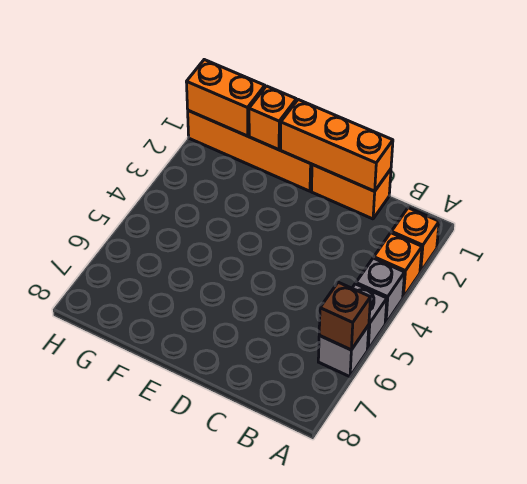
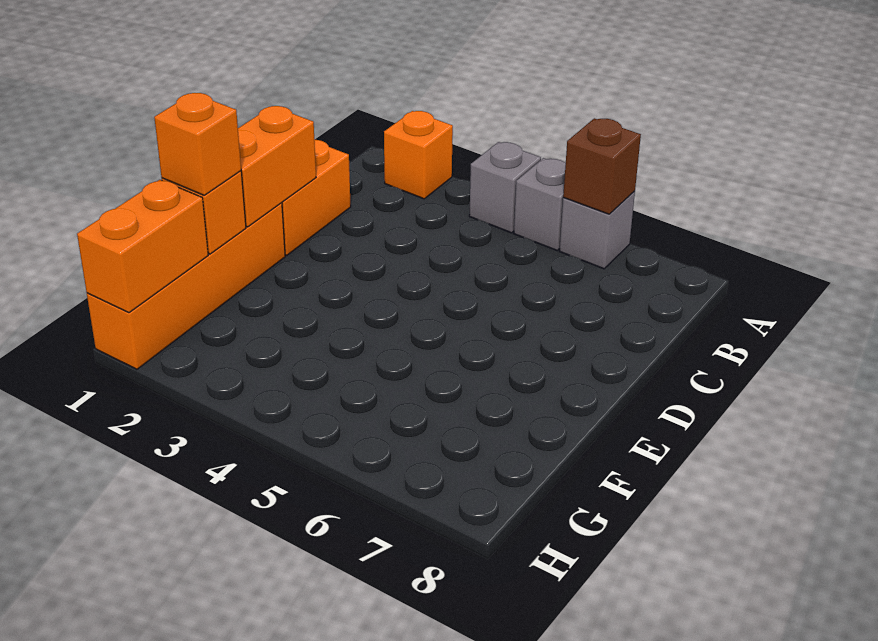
orange 1x1 brick [374,233,422,297] -> orange 1x1 brick moved to [154,93,241,195]
orange 1x3 brick [281,100,393,191] -> orange 1x2 brick [238,106,316,227]

